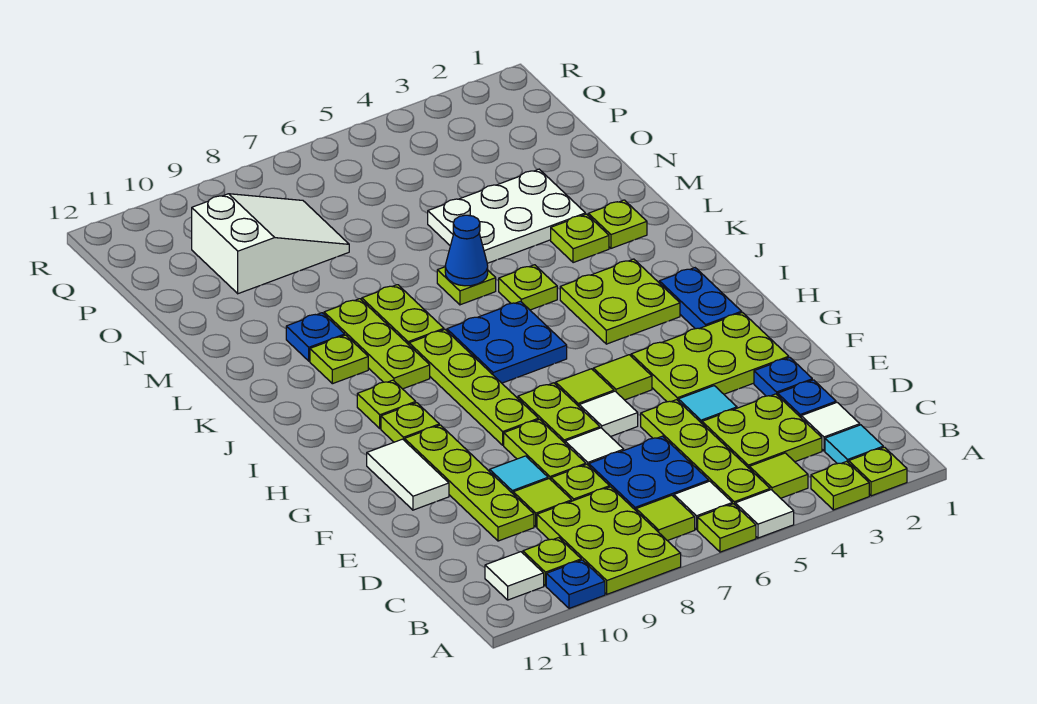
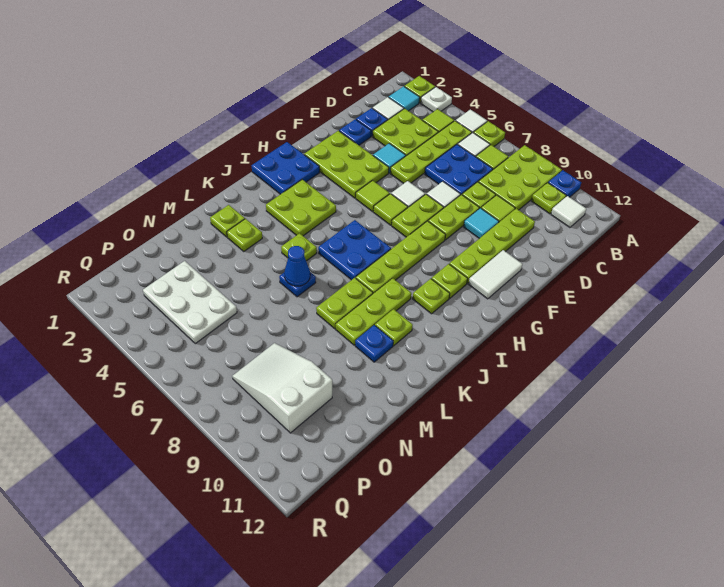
lime 1x1 plate [811,461,869,510] -> white 1x1 plate [421,87,452,112]
blue 1x2 plate [659,268,742,329] -> blue 2x2 plate [252,142,320,194]
lime 1x1 plate [437,267,496,305] -> blue 1x1 plate [279,272,316,297]
white 2x3 plate [428,169,585,263] -> white 2x3 plate moved to [143,261,237,344]

